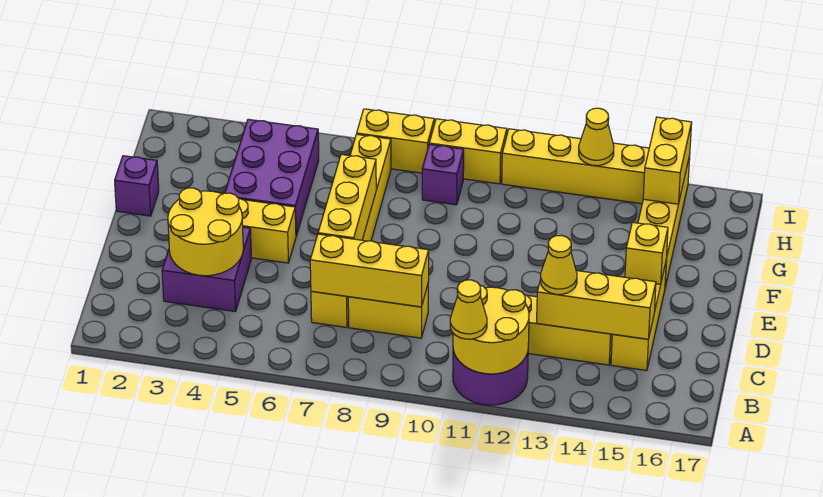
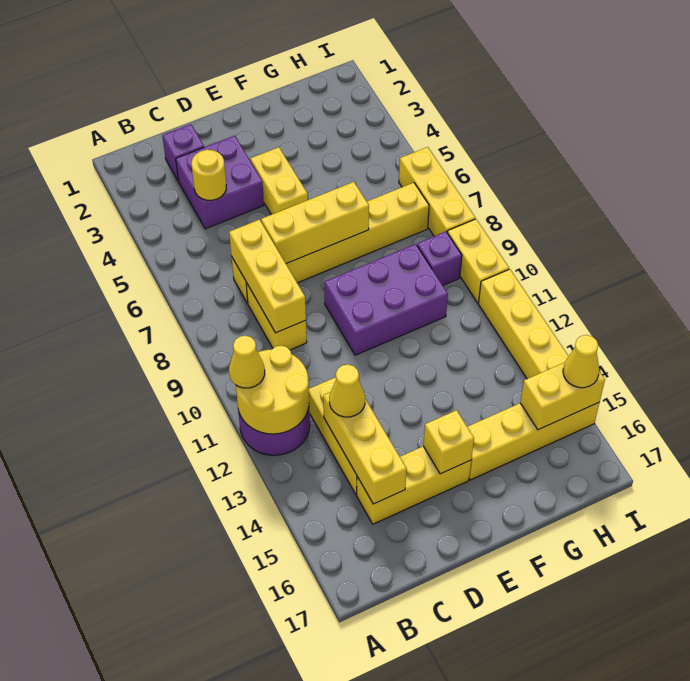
yellow 2x2 round brick [168,188,243,276] -> yellow 1x1 round brick [191,150,226,200]
purple 1x1 brick [115,156,159,216] -> purple 1x1 brick moved to [162,124,204,181]
purple 2x3 brick [225,119,319,236] -> purple 2x3 brick moved to [324,244,448,355]
yellow 1x2 brick [357,109,434,173] -> yellow 1x3 brick [399,147,475,236]
yellow 1x1 cone [579,108,614,166] -> yellow 1x1 cone moved to [563,335,599,388]

